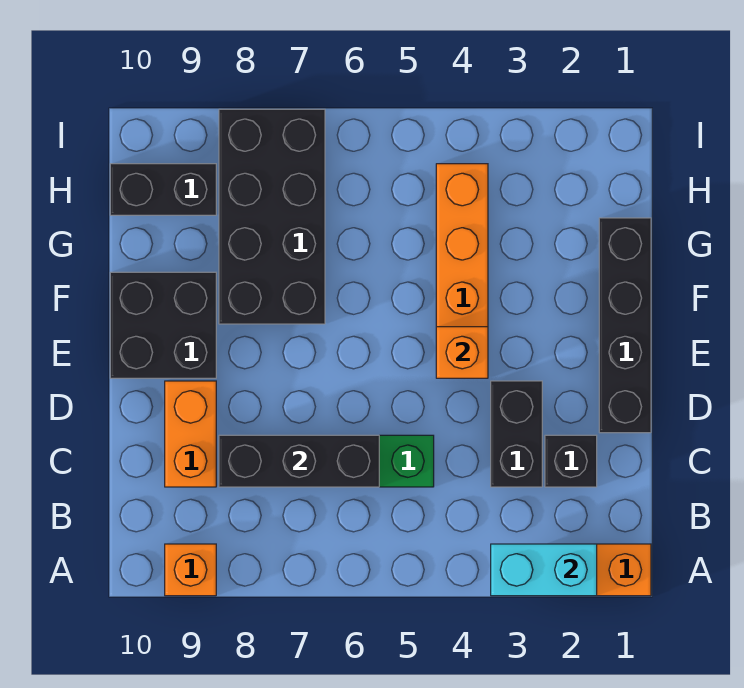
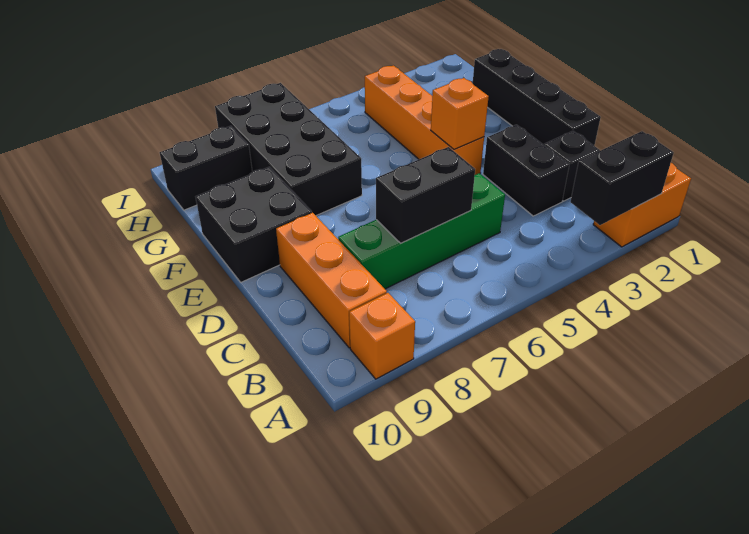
cyan 1x2 brick [491,544,597,596] -> black 1x2 brick [570,131,674,225]
black 1x3 brick [219,435,379,487] -> black 1x2 brick [376,147,475,243]
orange 1x2 brick [165,381,216,487] -> orange 1x3 brick [276,213,387,348]

